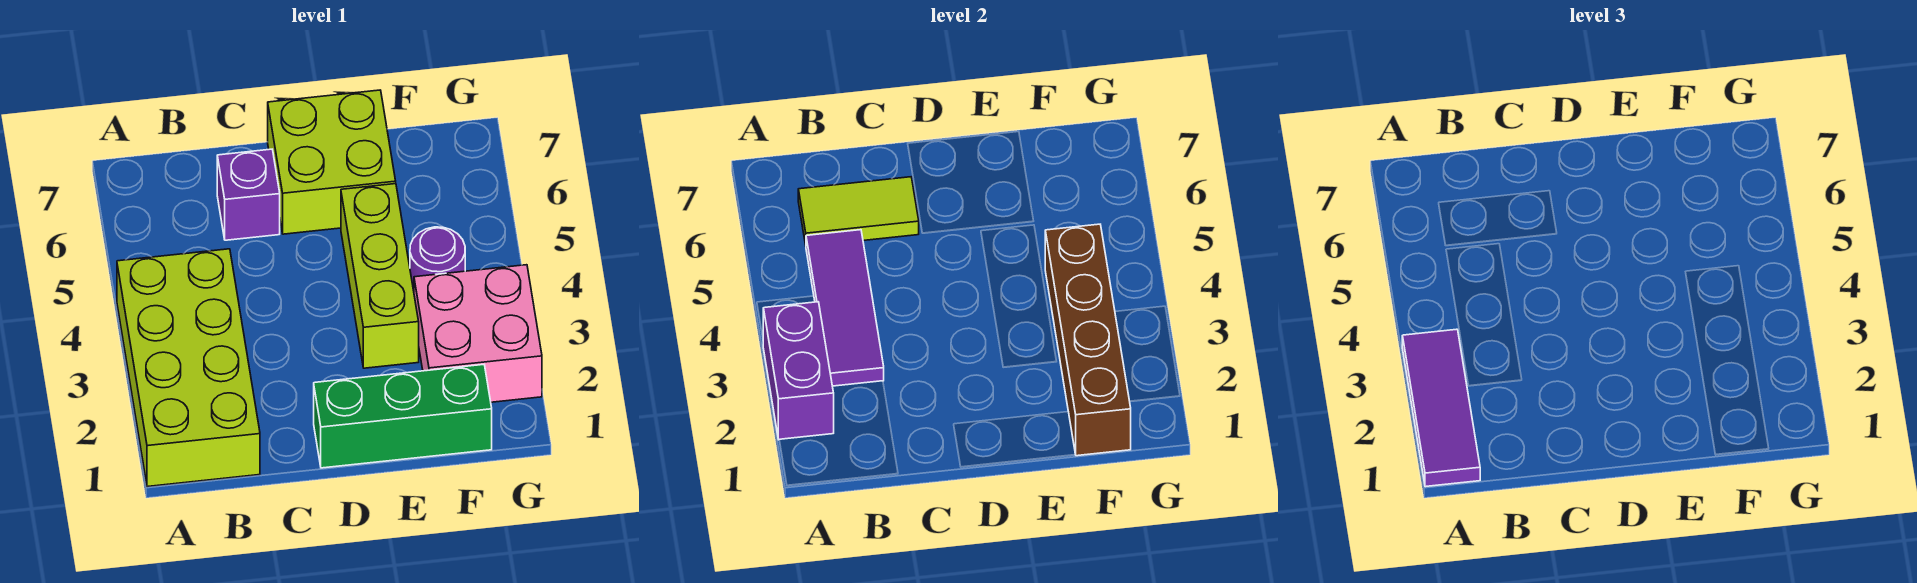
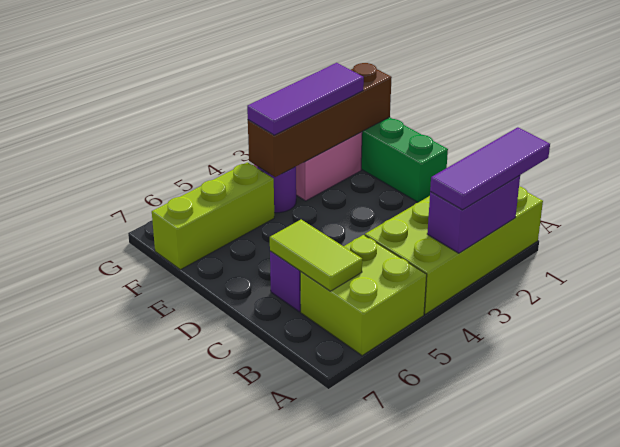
purple 1x3 tile [806,230,884,386] -> purple 1x3 tile moved to [247,63,364,135]
lime 2x2 brick [268,90,396,234] -> lime 2x2 brick moved to [300,235,427,356]
lime 1x3 brick [341,184,419,368] -> lime 1x3 brick moved to [152,162,274,270]

